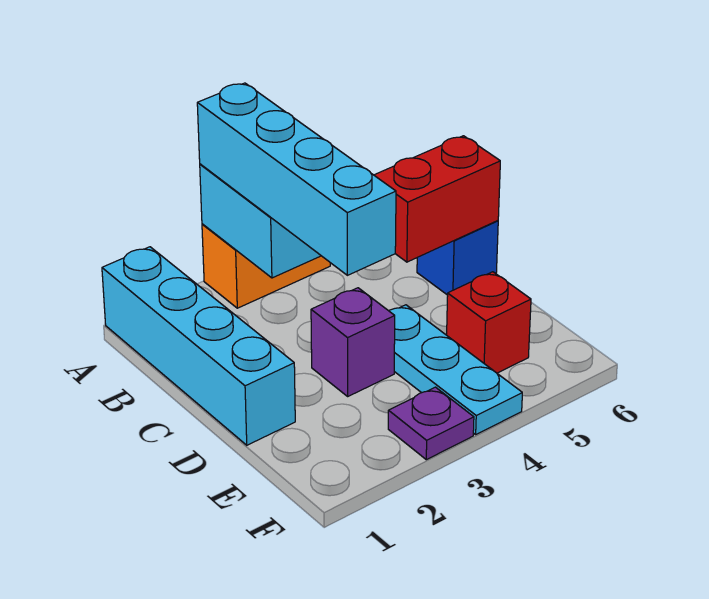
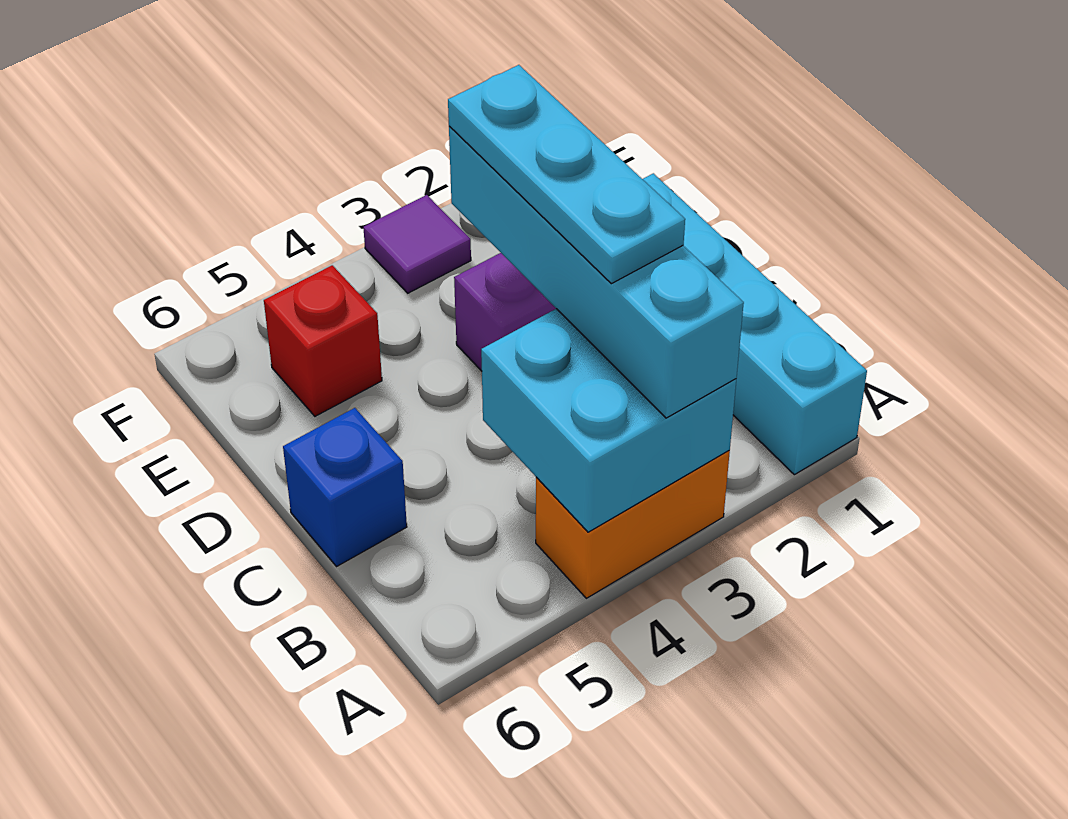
red 1x2 brick [374,136,500,262] -> none
cyan 1x3 plate [389,305,522,435] -> cyan 1x3 plate moved to [448,65,685,284]
purple 1x1 plate [388,387,474,460] -> purple 1x1 tile [363,195,471,293]

